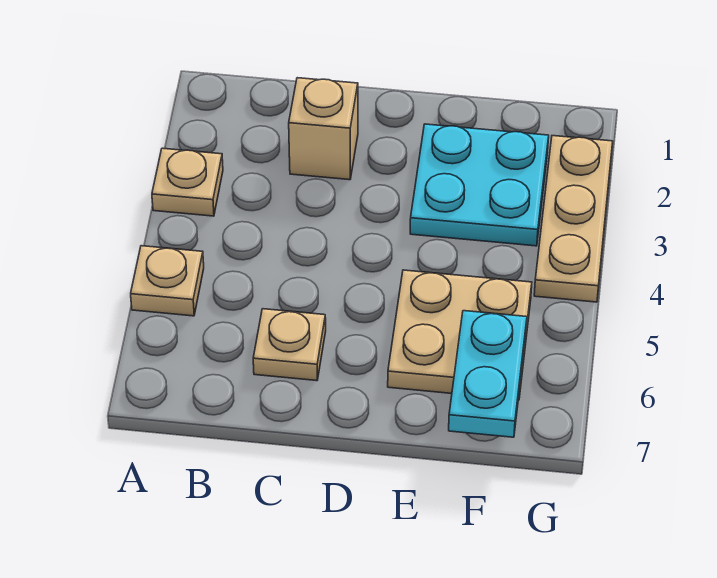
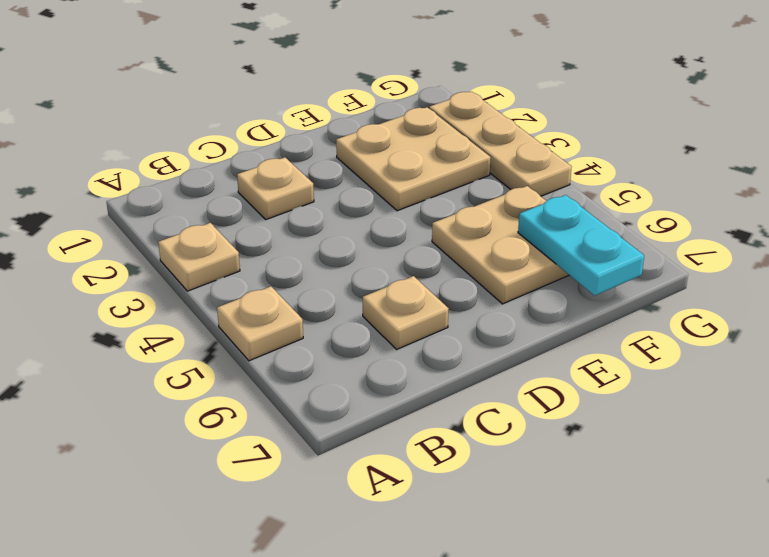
tan 1x1 brick [289,78,358,180] -> tan 1x1 plate [237,157,314,219]
cyan 2x2 plate [410,124,549,246] -> tan 2x2 plate [336,107,491,211]

